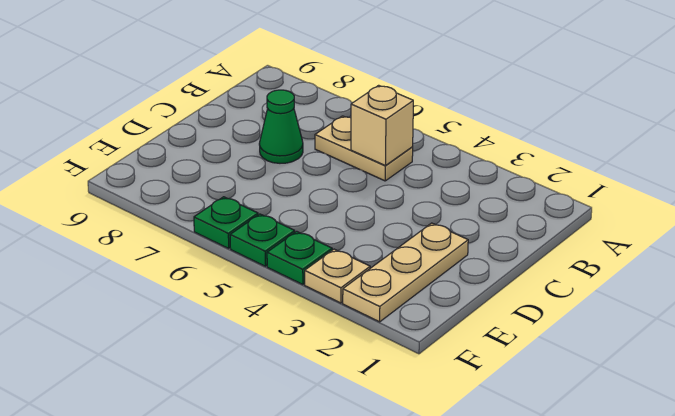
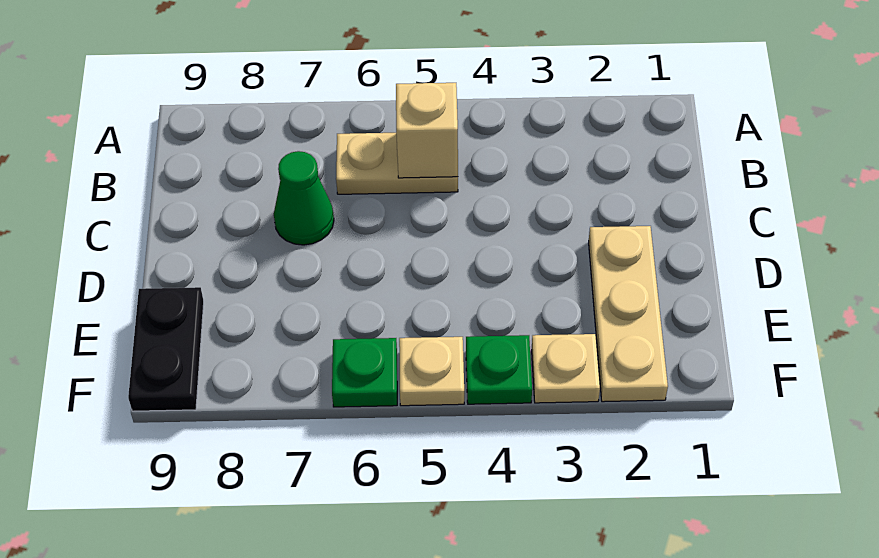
none -> black 1x2 plate [128,287,204,411]
green 1x1 plate [230,214,295,266] -> tan 1x1 plate [399,337,464,406]

